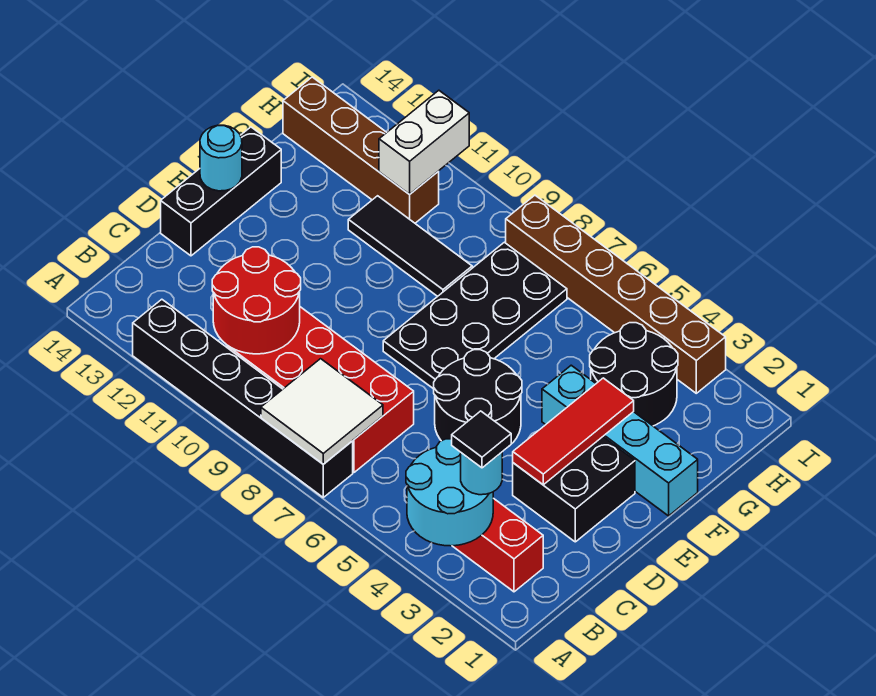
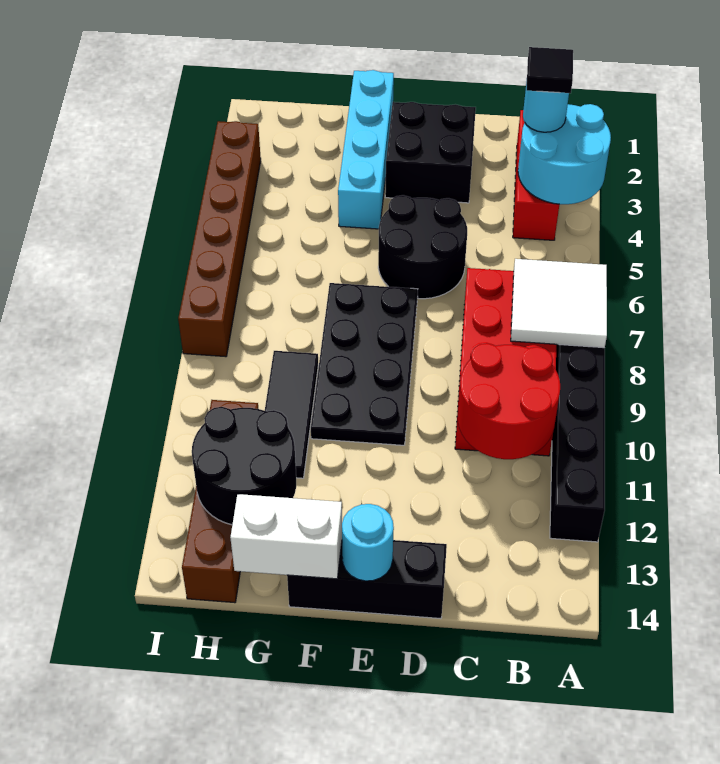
red 1x3 tile [513,378,634,485] -> none
black 2x4 plate [383,242,567,389] -> black 2x4 plate turned to [311,283,418,445]
black 2x2 round brick [590,323,678,426] -> black 2x2 round brick moved to [192,407,296,525]
white 1x2 brick [379,90,469,194] -> white 1x2 brick moved to [230,494,342,579]

